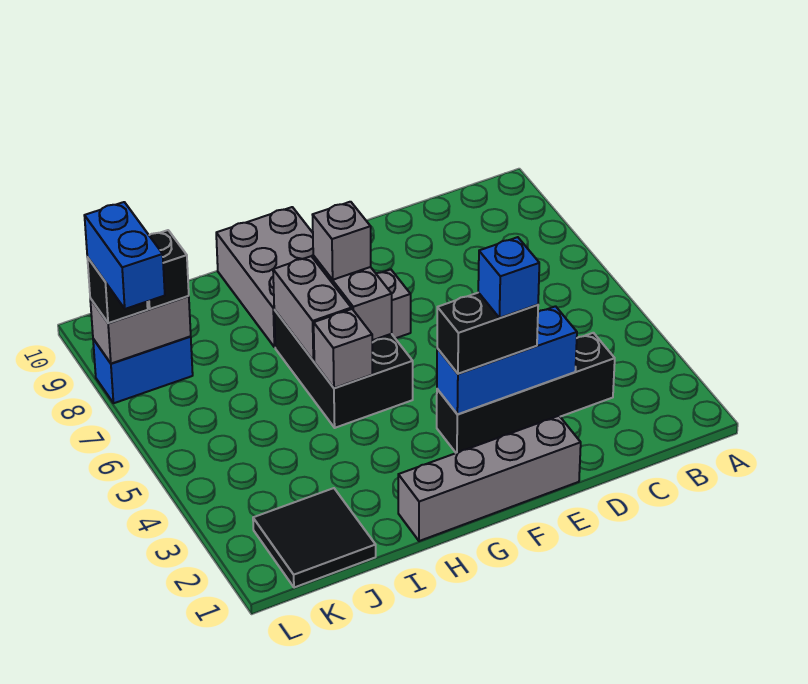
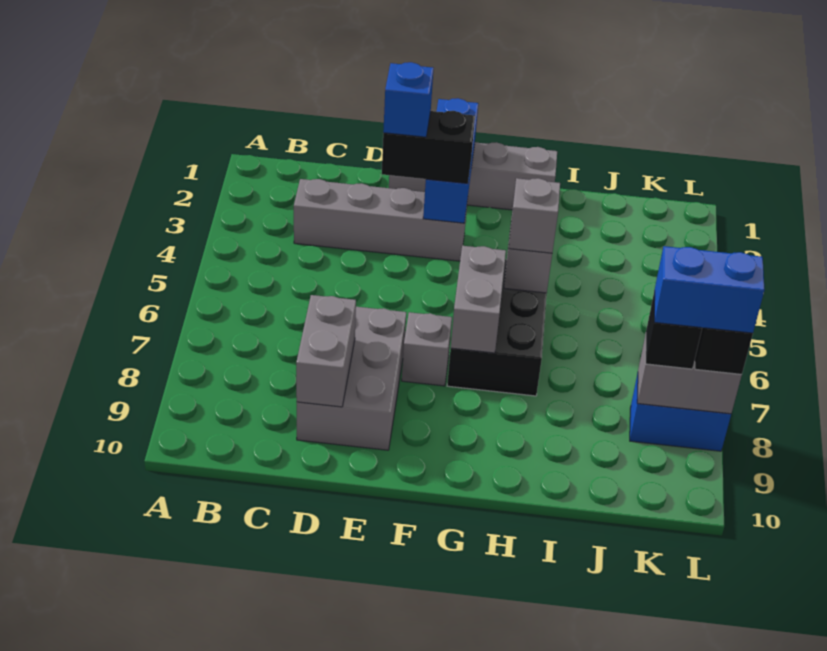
black 1x4 brick [437,333,615,453] -> grey 1x4 brick [294,179,467,261]
blue 1x3 brick [437,306,577,414] -> blue 1x3 brick turned to [423,98,478,223]
grey 1x1 brick [313,202,371,280] -> grey 1x1 brick moved to [508,178,560,253]
grey 2x3 brick [216,207,313,347] -> grey 2x3 brick moved to [297,307,406,450]
grey 1x2 brick [273,256,351,361] -> grey 1x2 brick moved to [296,295,356,407]
black 2x2 tile [253,488,376,588] -> none
blue 1x2 brick [84,202,165,309] -> blue 1x2 brick turned to [654,246,764,333]

